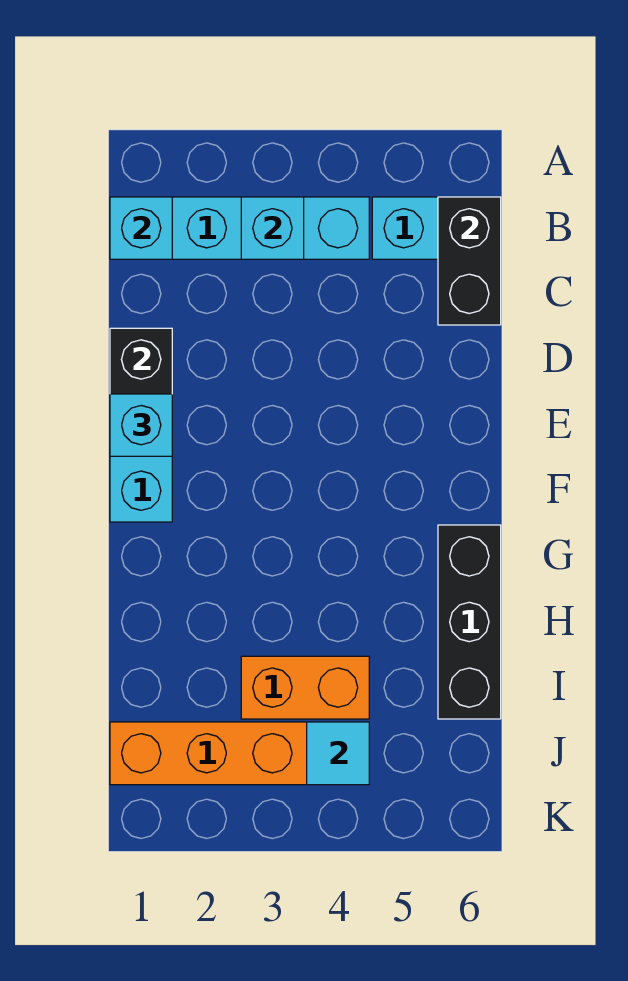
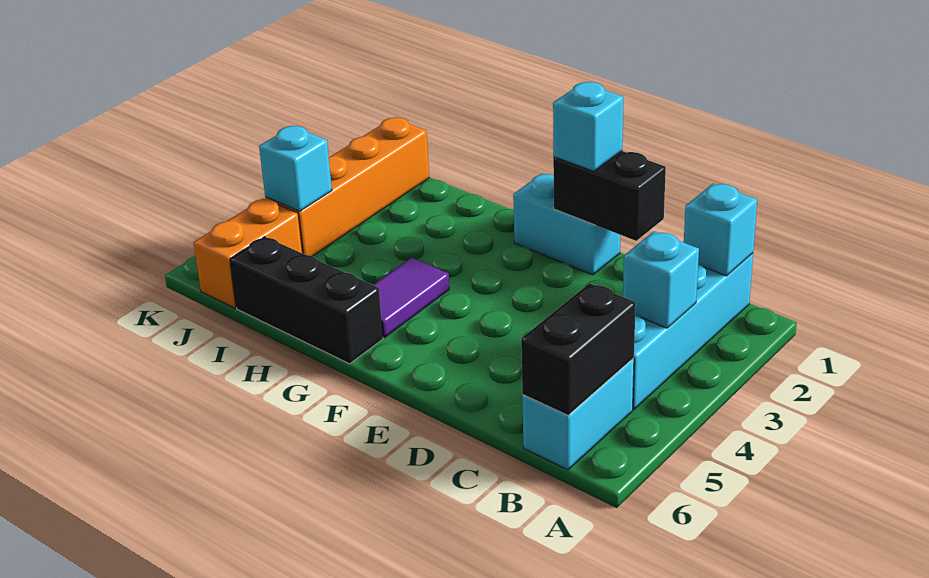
black 1x2 brick [438,197,501,325] -> black 1x2 brick turned to [521,283,636,415]
none -> purple 1x2 tile [373,257,449,338]
orange 1x2 brick [241,656,369,719] -> orange 1x2 brick moved to [193,198,302,308]
cyan 1x1 tile [307,722,369,785] -> cyan 1x1 brick [259,126,332,211]

